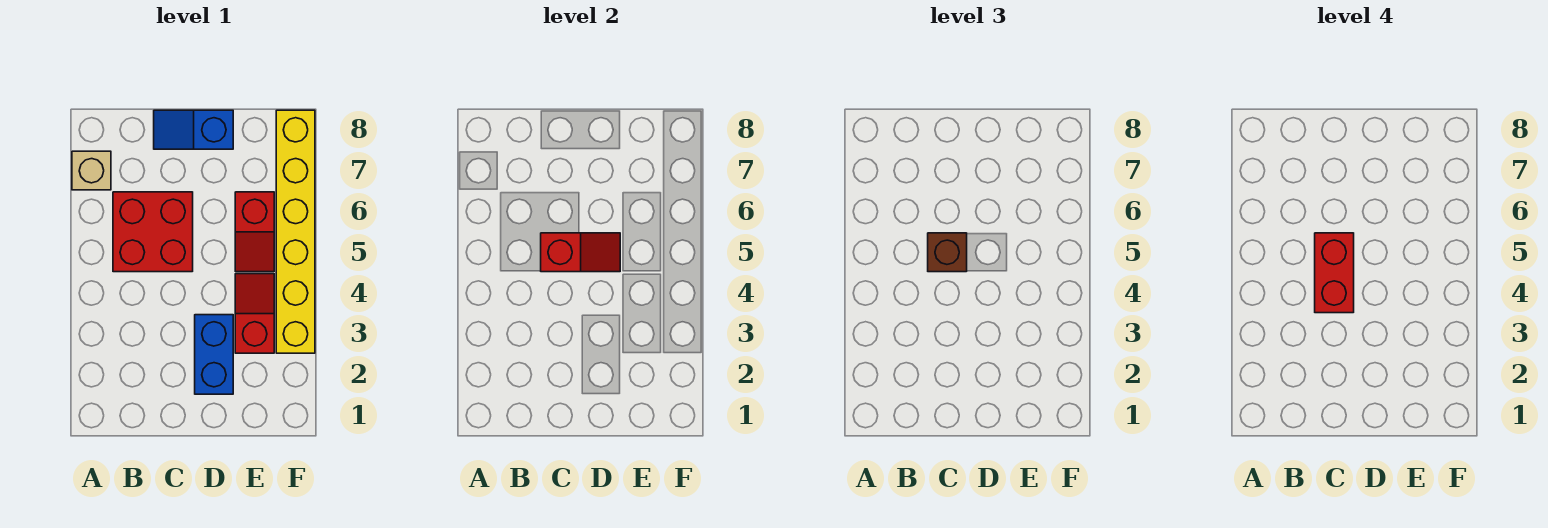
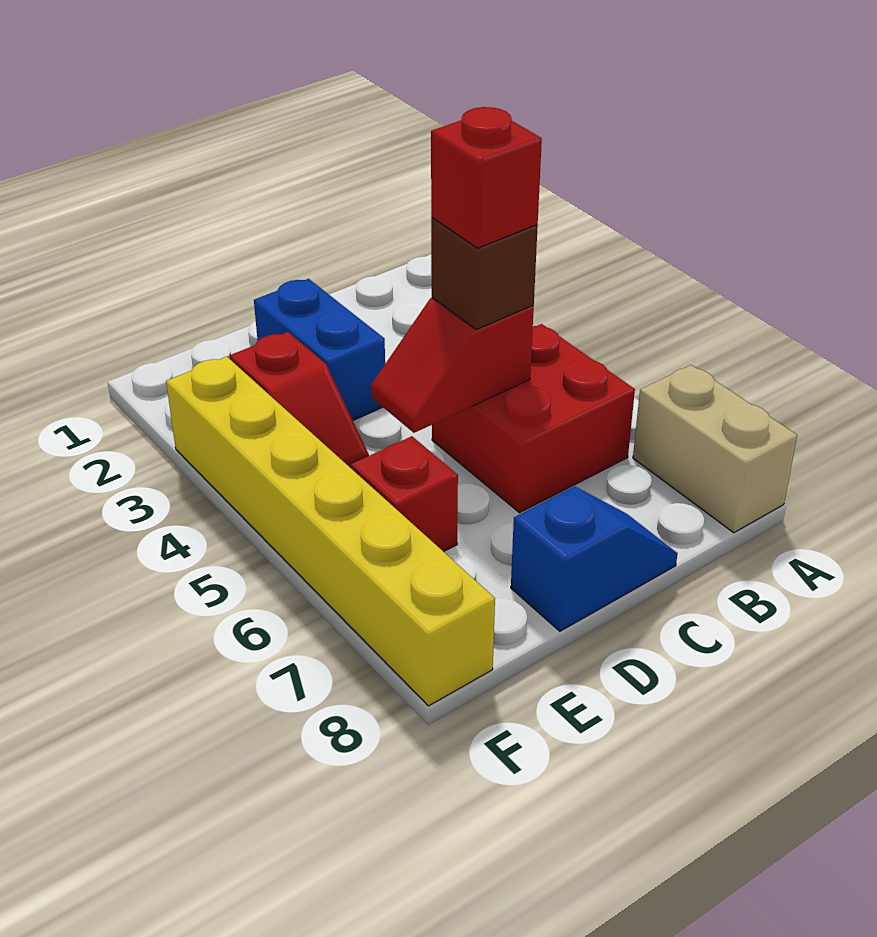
tan 1x1 brick [72,151,111,190] -> tan 1x2 brick [633,365,797,533]
red 1x2 brick [1315,233,1354,313] -> red 1x1 brick [431,107,542,248]

